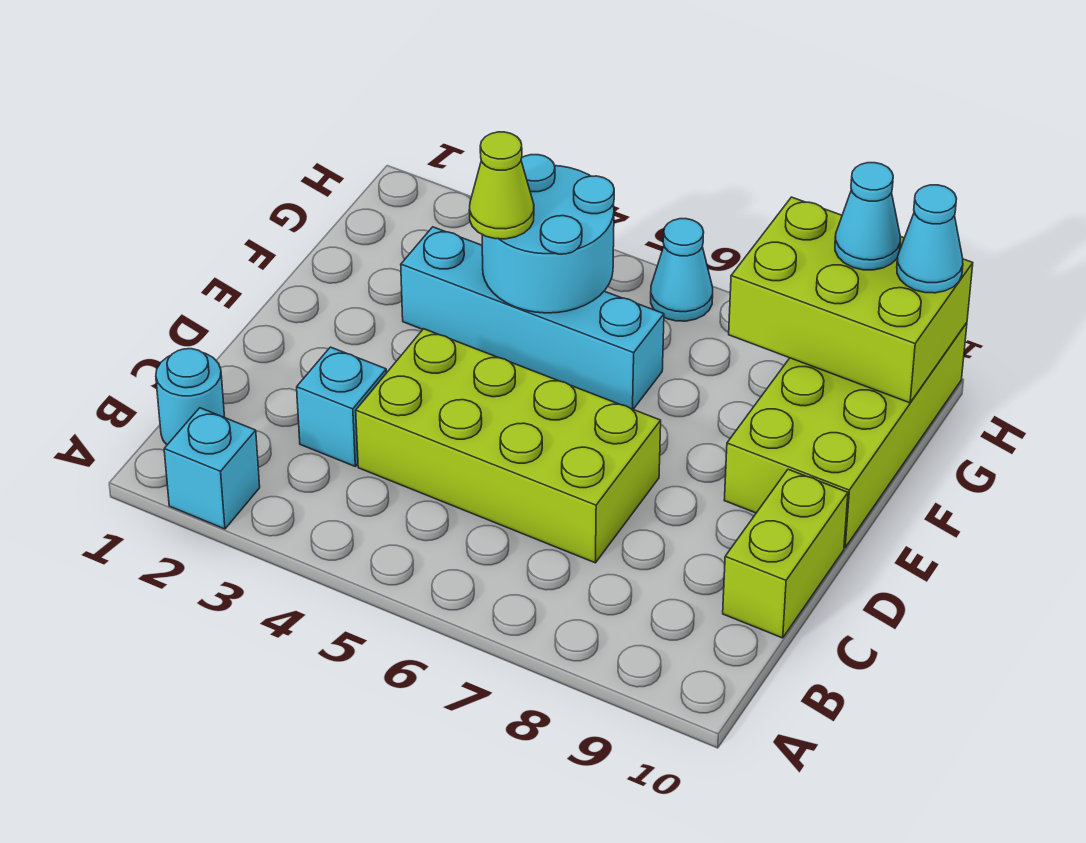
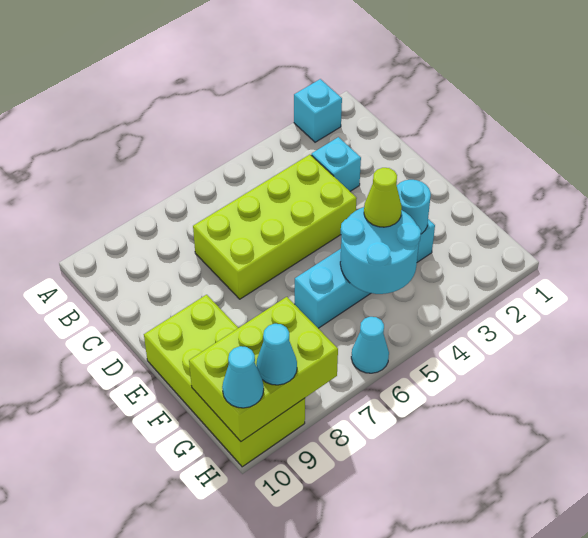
cyan 1x1 round brick [156,349,225,445] -> cyan 1x1 round brick moved to [397,180,431,234]
lime 1x2 brick [723,469,848,638] -> none

